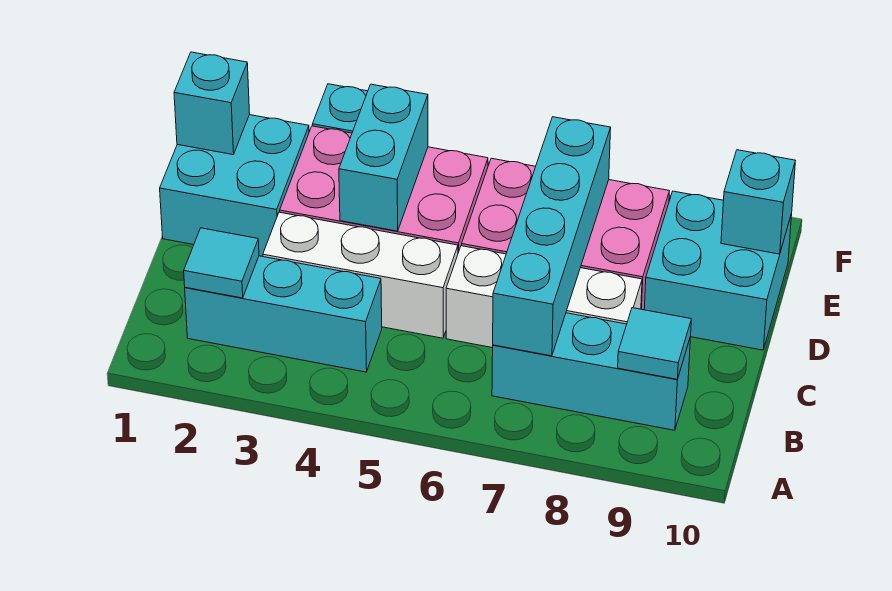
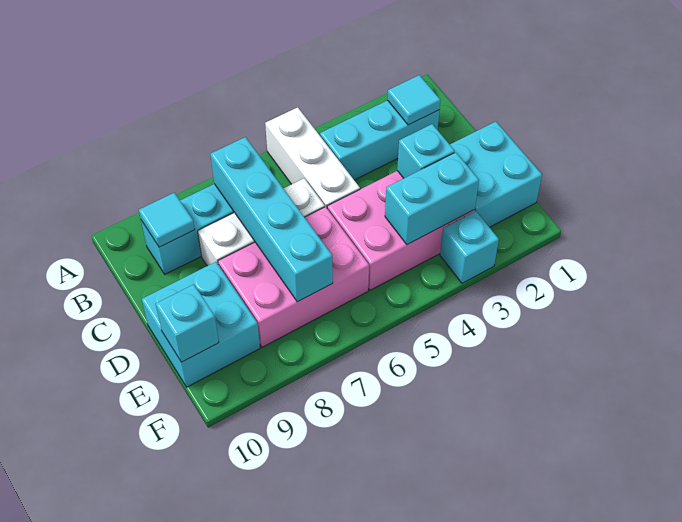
white 1x3 brick [263,212,458,338] -> white 1x3 brick turned to [265,107,360,208]
cyan 1x2 brick [339,84,428,231] -> cyan 1x2 brick turned to [385,152,479,245]
cyan 1x1 brick [174,52,250,155] -> cyan 1x1 brick moved to [397,124,455,178]

